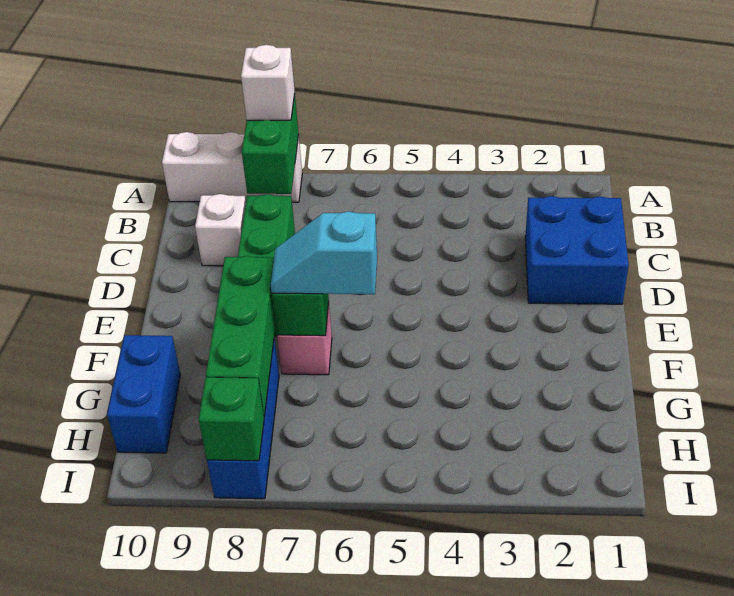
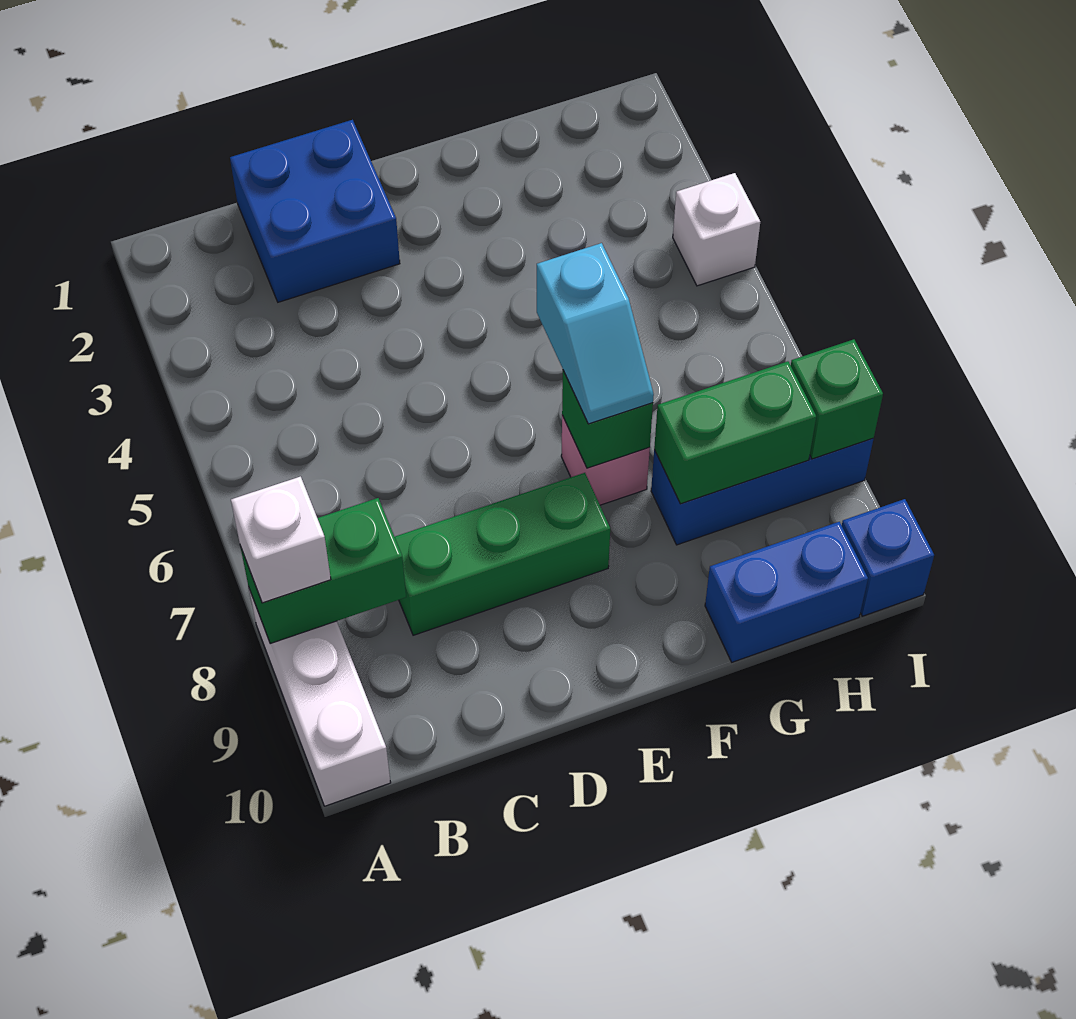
white 1x1 brick [195,194,246,266] -> white 1x1 brick moved to [673,173,760,286]
green 1x3 brick [206,256,276,416] -> green 1x2 brick [654,361,816,504]
none -> blue 1x1 brick [842,499,934,616]

